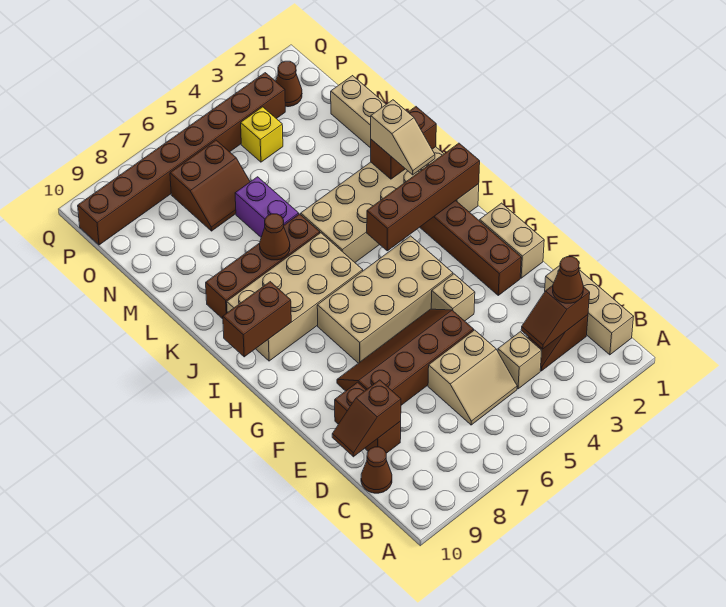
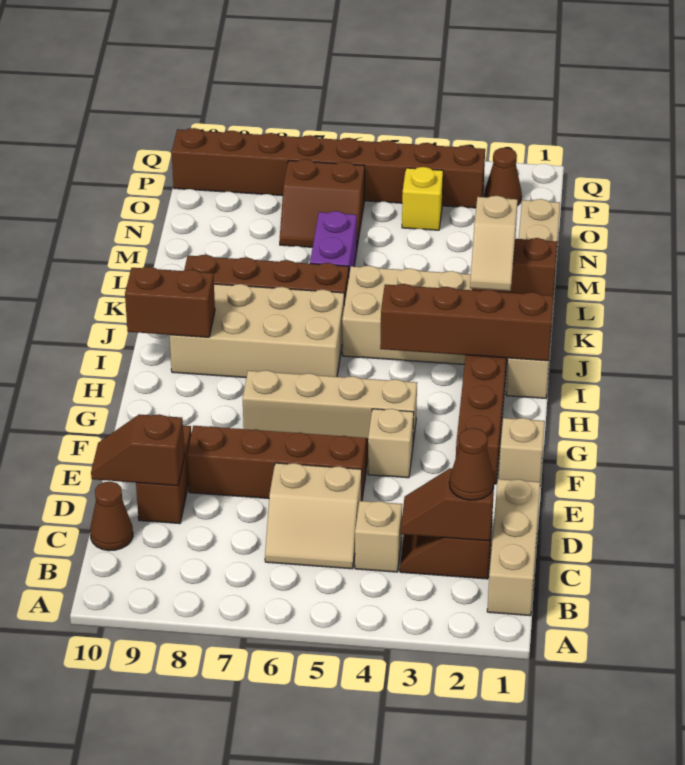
tan 1x2 brick [480,203,544,278] -> tan 1x1 brick [499,418,545,482]
tan 2x4 brick [317,236,453,363] -> tan 1x4 brick [243,370,417,442]
brown 1x1 cone [260,214,290,260] -> none

